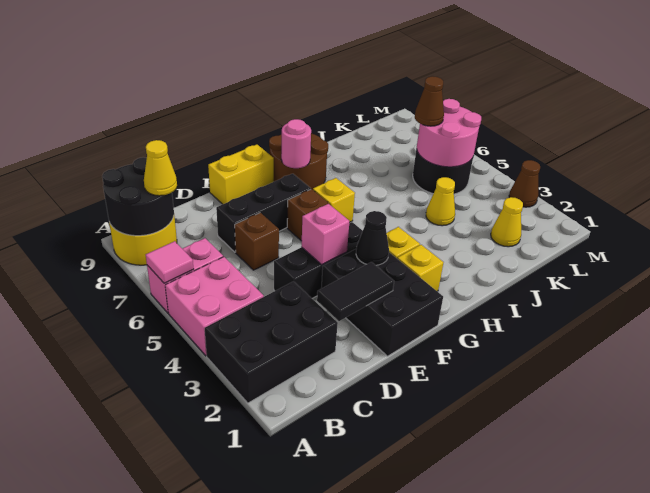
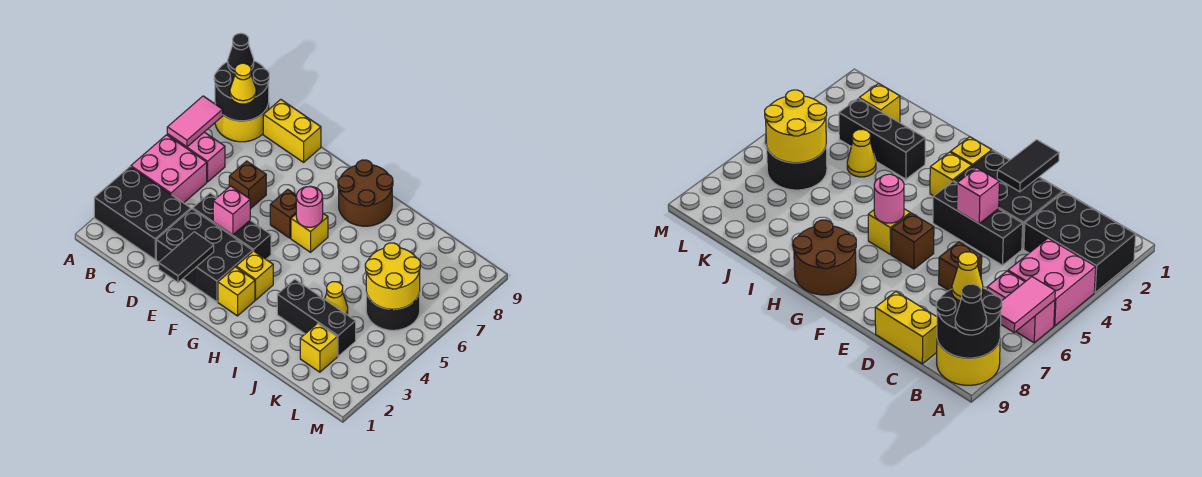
pink 1x1 tile [146,241,194,283] -> pink 1x2 tile [167,96,223,147]
black 1x2 tile [317,262,394,321] -> black 1x2 tile turned to [159,232,214,282]
black 1x3 brick [216,174,311,252] -> black 1x3 brick moved to [277,279,356,356]
black 2x3 brick [321,249,443,356] -> black 2x3 brick turned to [156,209,253,302]
yellow 1x2 brick [208,145,274,204] -> yellow 1x2 brick moved to [263,100,321,162]
black 1x1 cone [356,211,389,265] -> black 1x1 cone moved to [228,33,254,73]
pink 1x1 round brick [281,119,311,168] -> pink 1x1 round brick moved to [296,186,323,227]
yellow 1x1 cone [491,197,523,247] -> yellow 1x1 brick [300,323,337,372]
pink 2x2 round brick [417,99,481,167] -> yellow 2x2 round brick [365,243,420,309]
brown 1x1 cone [415,76,444,126] -> none
brown 1x1 cone [509,160,540,207] -> none

